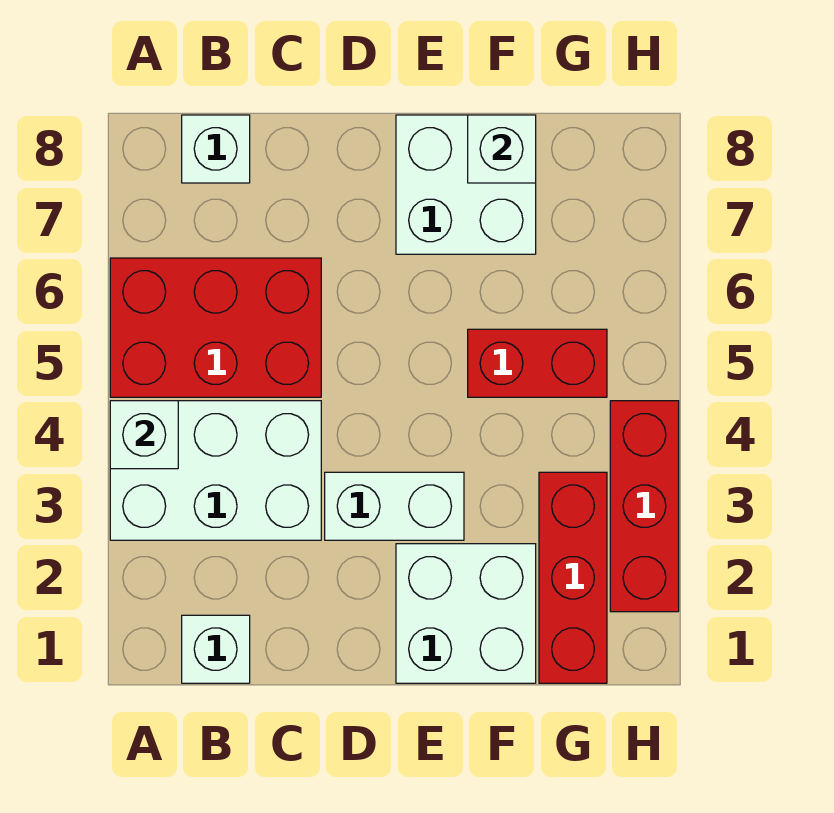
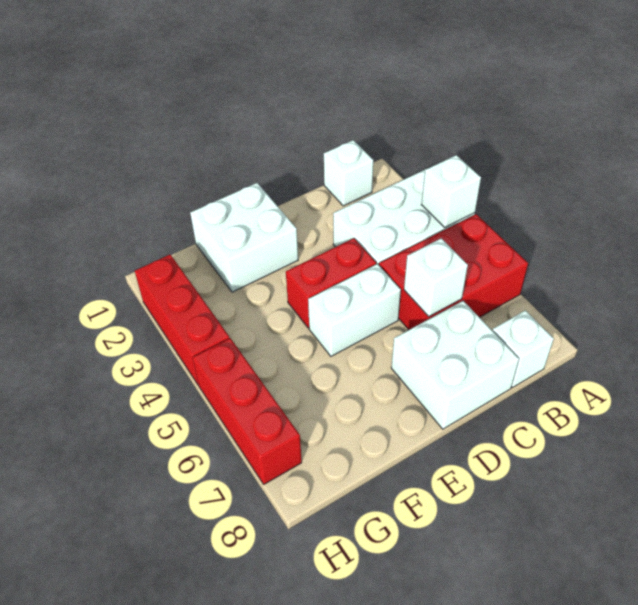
white 1x2 brick [325,472,464,540] -> white 1x2 brick moved to [308,264,401,356]
white 2x2 brick [396,115,536,254] -> white 2x2 brick moved to [391,301,519,429]
red 1x2 brick [468,329,607,397] -> red 1x2 brick moved to [286,238,376,328]
white 1x1 brick [468,115,536,183] -> white 1x1 brick moved to [404,238,468,317]
red 1x3 brick [539,472,607,683] -> red 1x3 brick moved to [193,338,302,484]

